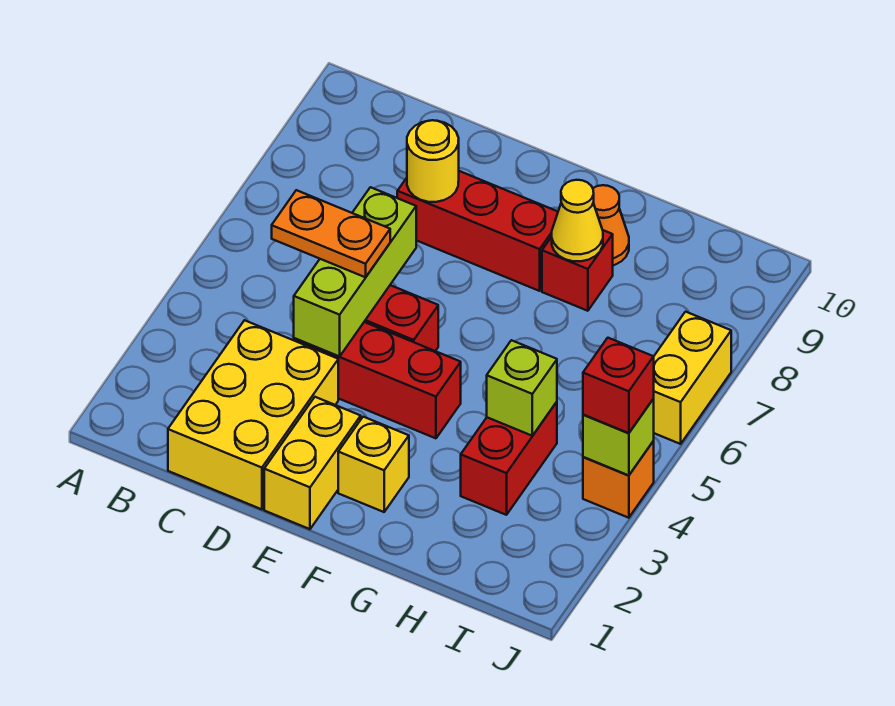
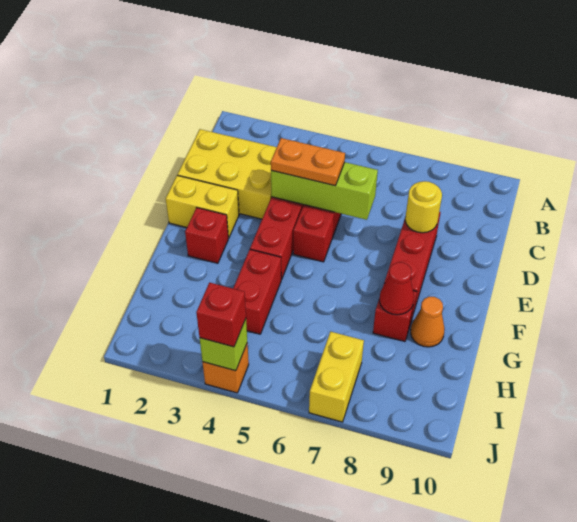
orange 1x2 plate [272,190,390,277] -> orange 1x2 plate turned to [271,138,345,186]
yellow 1x1 brick [338,417,409,512] -> red 1x1 brick [185,208,228,263]
yellow 1x1 cone [552,180,603,261] -> red 1x1 cone [379,262,414,315]
red 1x2 brick [461,402,557,515] -> red 1x2 brick turned to [233,249,282,334]
lime 1x1 brick [487,340,557,436] -> none
yellow 1x2 brick [653,312,731,444] -> yellow 1x2 brick turned to [309,332,364,422]

